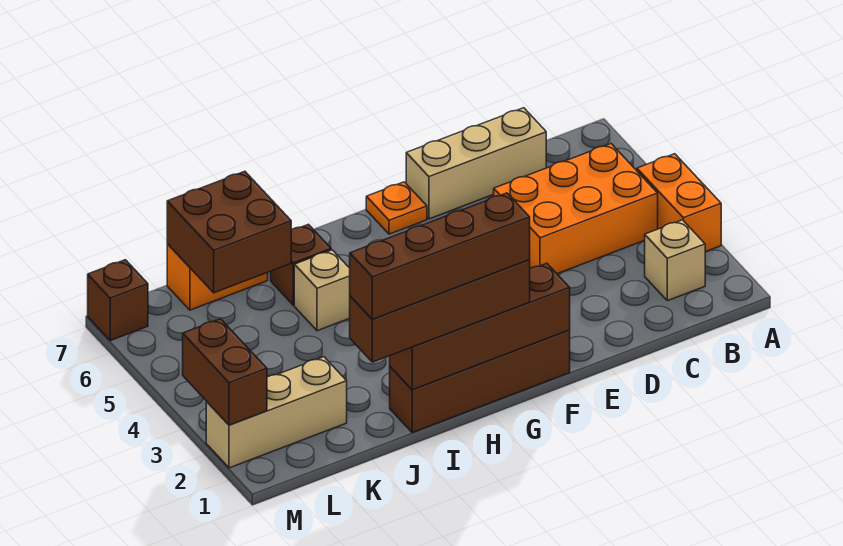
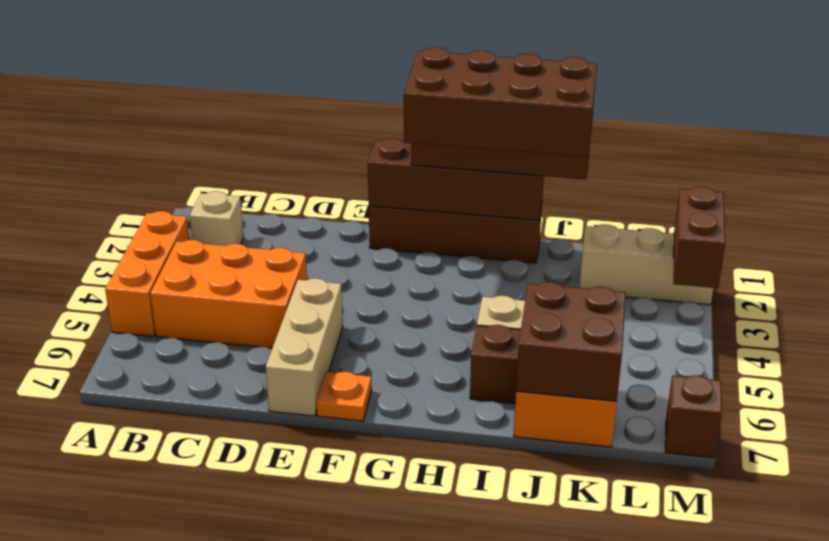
orange 1x2 brick [637,154,721,252] -> orange 1x3 brick [105,211,189,336]
tan 1x3 brick [406,108,546,219] -> tan 1x3 brick turned to [266,278,343,416]
brown 1x4 brick [350,193,530,319] -> brown 2x4 brick [404,47,597,157]

